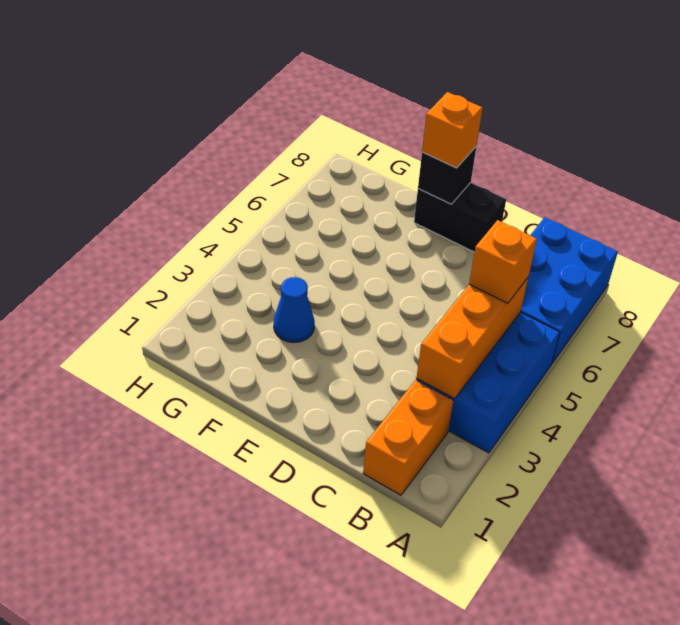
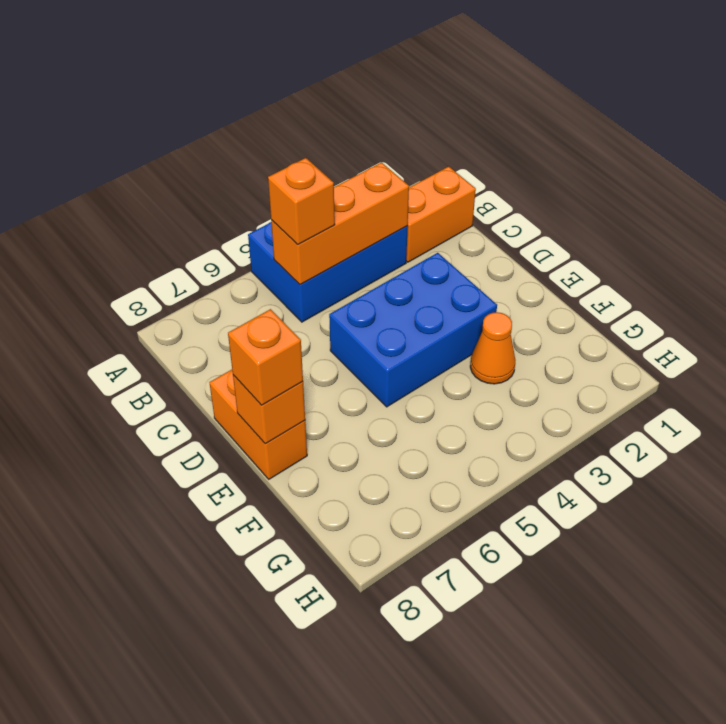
blue 2x3 brick [521,217,618,363] -> blue 2x3 brick moved to [329,253,497,407]
black 1x2 brick [414,183,506,252] -> orange 1x2 brick [209,370,307,479]
black 1x1 brick [418,147,476,204] -> orange 1x1 brick [233,375,305,444]
blue 1x1 cone [274,277,315,343] -> orange 1x1 cone [470,312,515,384]

